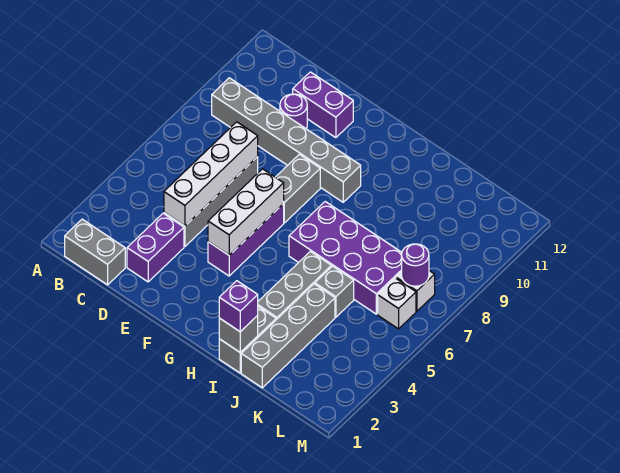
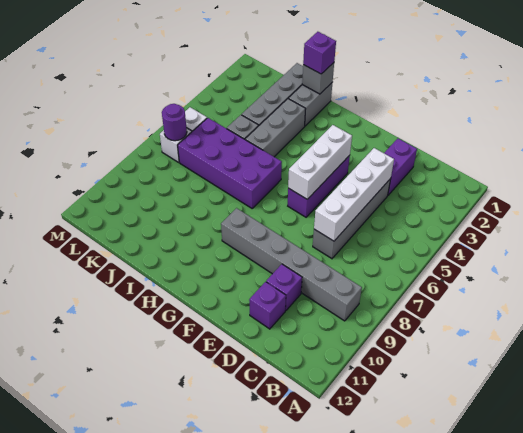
grey 1x2 brick [65,219,125,285] -> none
purple 1x1 round brick [280,94,307,129] -> purple 1x1 brick [266,264,302,311]
purple 1x2 brick [293,72,353,138] -> purple 1x1 brick [249,282,286,329]
grey 1x2 brick [276,154,320,223] -> none

